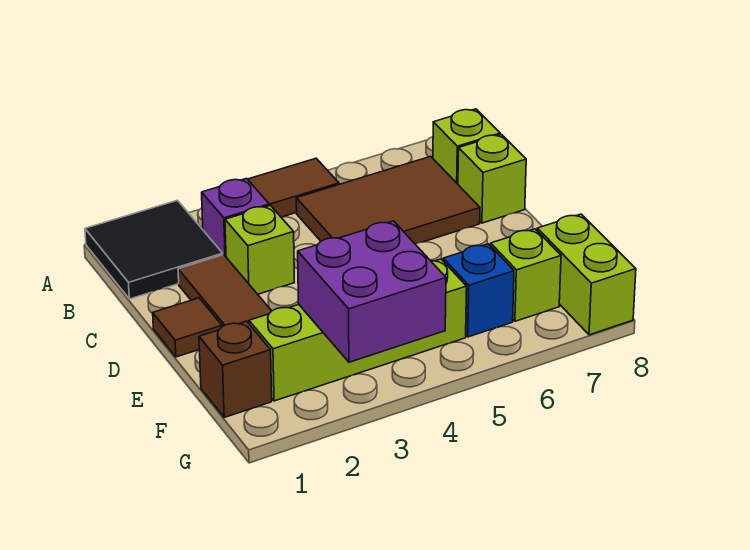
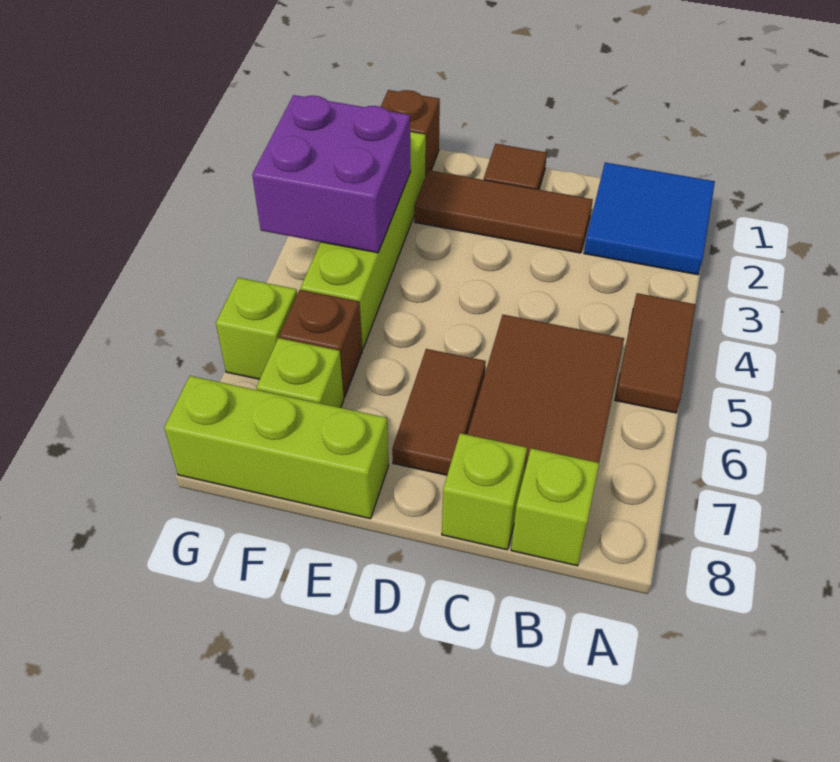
black 2x2 tile [85,200,223,299] -> blue 2x2 tile [584,162,715,275]
purple 1x1 brick [202,179,269,257] -> none
lime 1x1 brick [225,205,294,294] -> lime 1x1 brick moved to [216,278,297,379]
none -> brown 1x2 tile [392,349,486,475]
blue 1x1 brick [443,244,514,337] -> brown 1x1 brick [279,290,362,397]
lime 1x2 brick [537,214,636,335] -> lime 1x3 brick [164,376,389,519]

